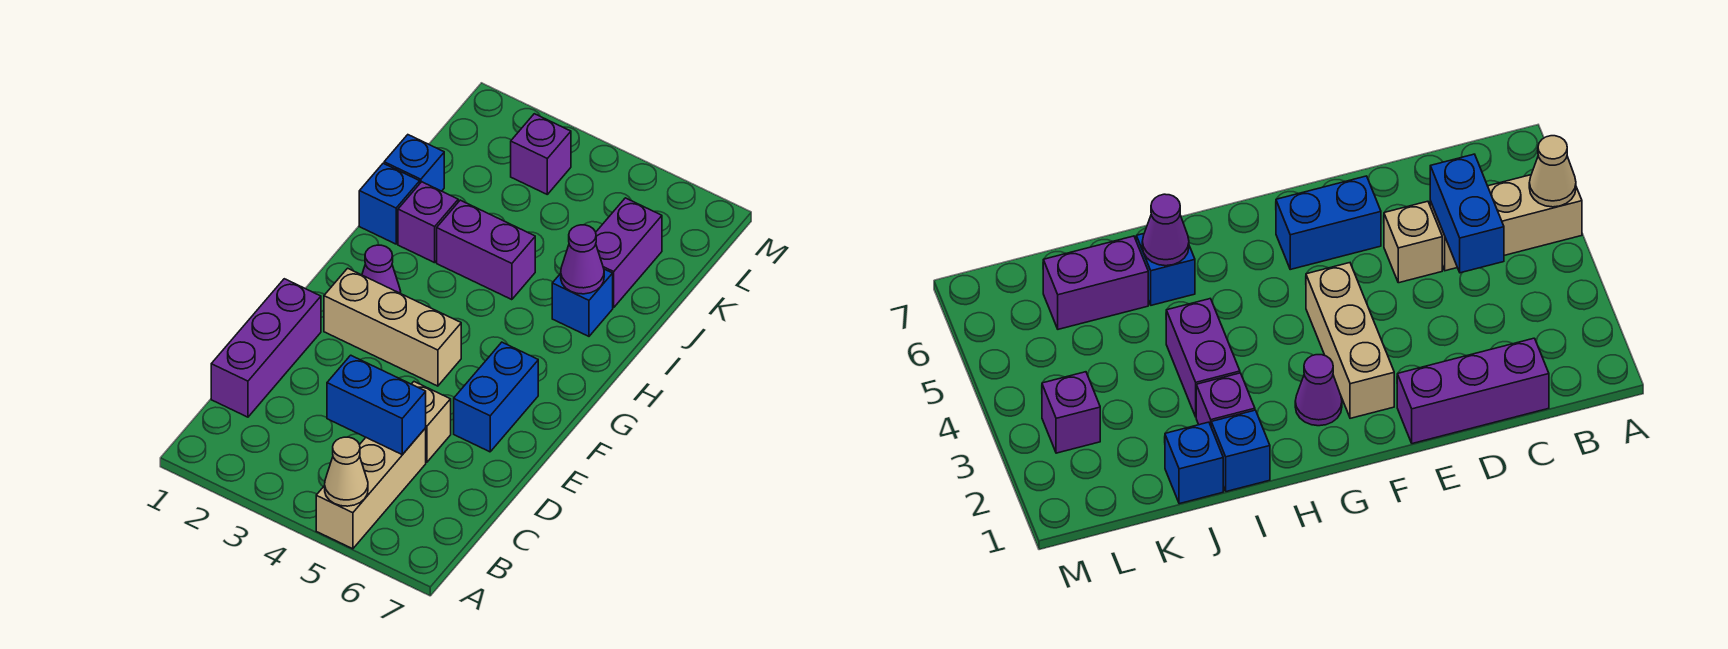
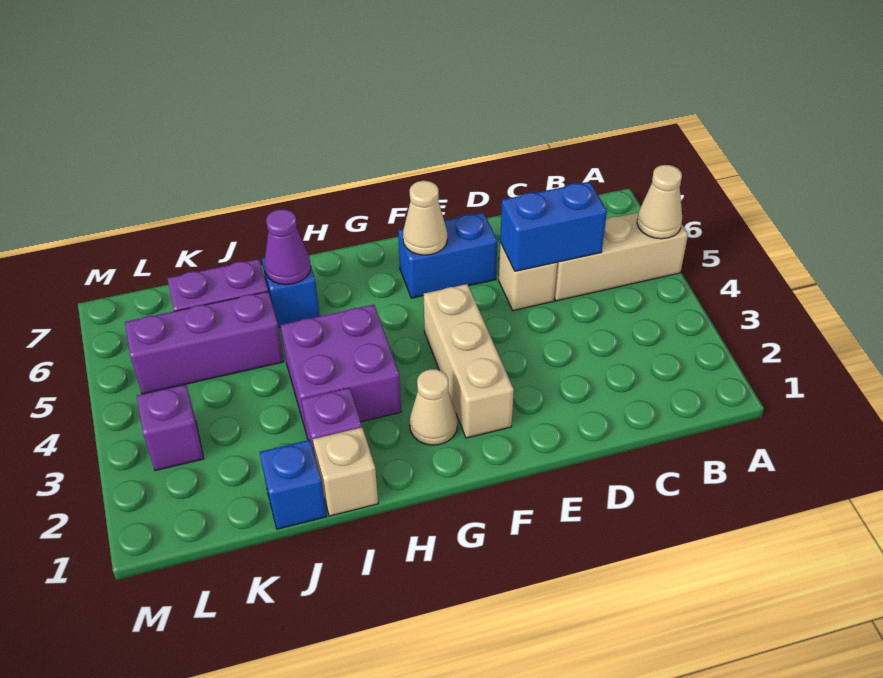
purple 1x3 brick [211,279,321,417] -> purple 1x3 brick moved to [125,291,284,394]
blue 1x2 brick [327,355,426,455] -> blue 1x2 brick turned to [500,182,607,271]
none -> tan 1x1 cone [403,181,447,255]
purple 1x1 cone [362,245,401,293] -> tan 1x1 cone [410,369,458,445]
blue 1x1 brick [359,163,420,244] -> tan 1x1 brick [313,428,378,516]
purple 1x2 brick [437,200,535,300] -> purple 2x2 brick [280,305,401,431]

